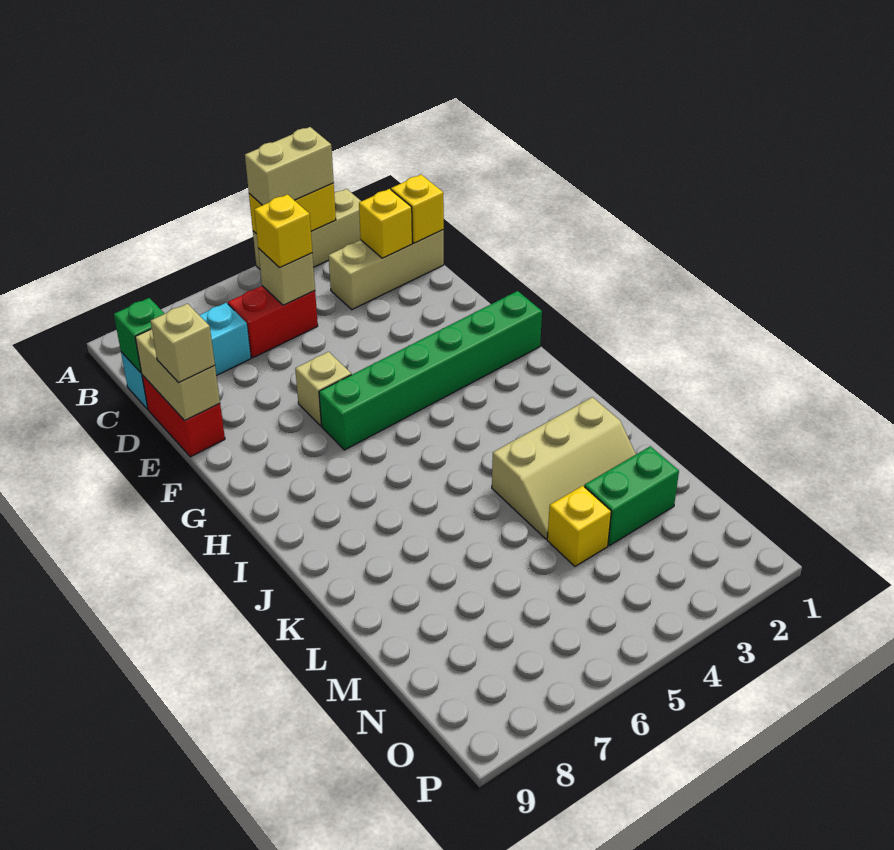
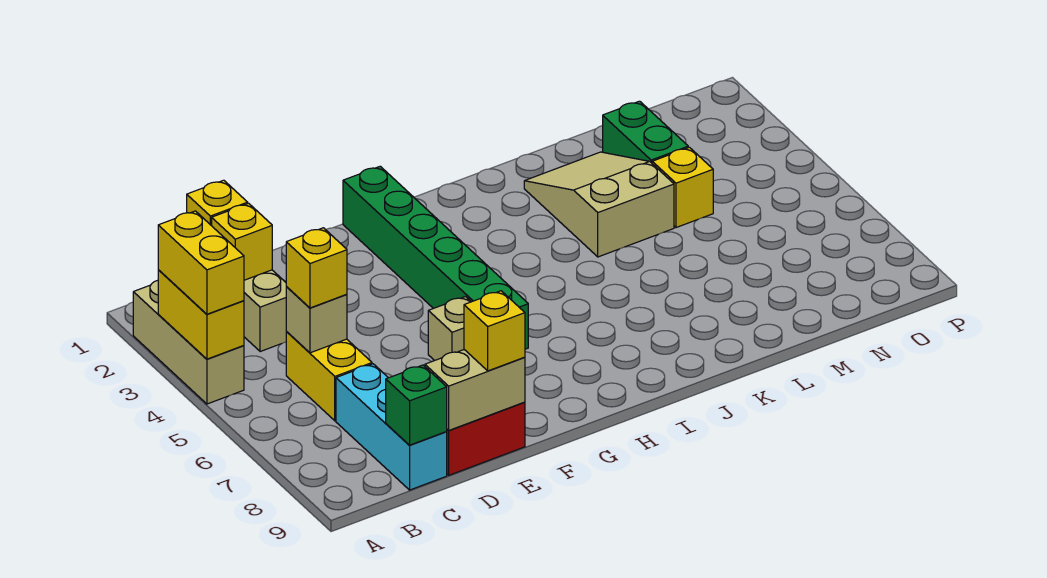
tan 1x2 brick [245,127,334,205] -> yellow 1x2 brick [158,211,244,314]
red 1x2 brick [228,286,318,358] -> yellow 1x2 brick [286,332,372,421]
tan 1x1 brick [151,304,215,383] -> yellow 1x1 brick [464,291,525,371]
tan 2x3 slope [492,397,636,539] -> tan 2x3 slope turned to [524,152,674,257]

